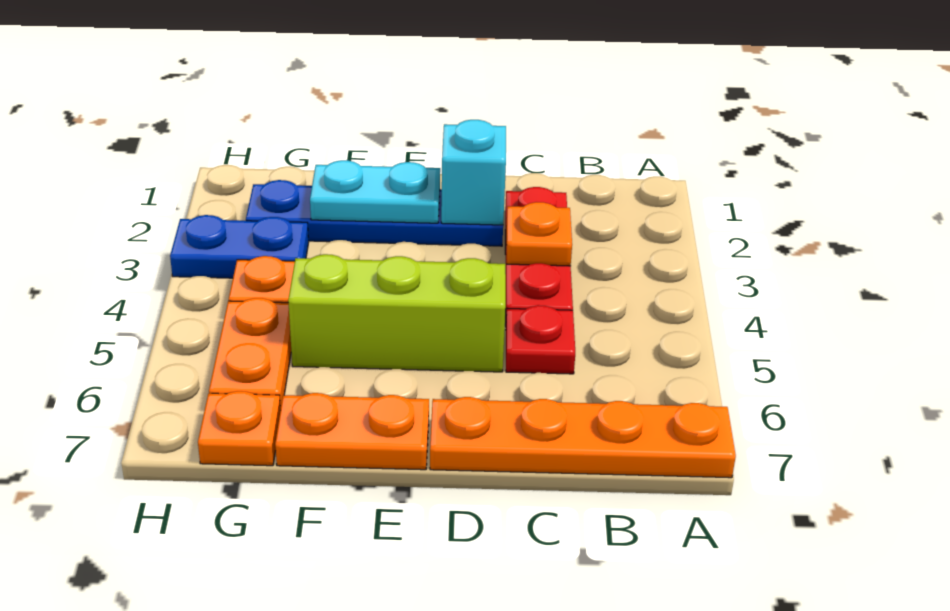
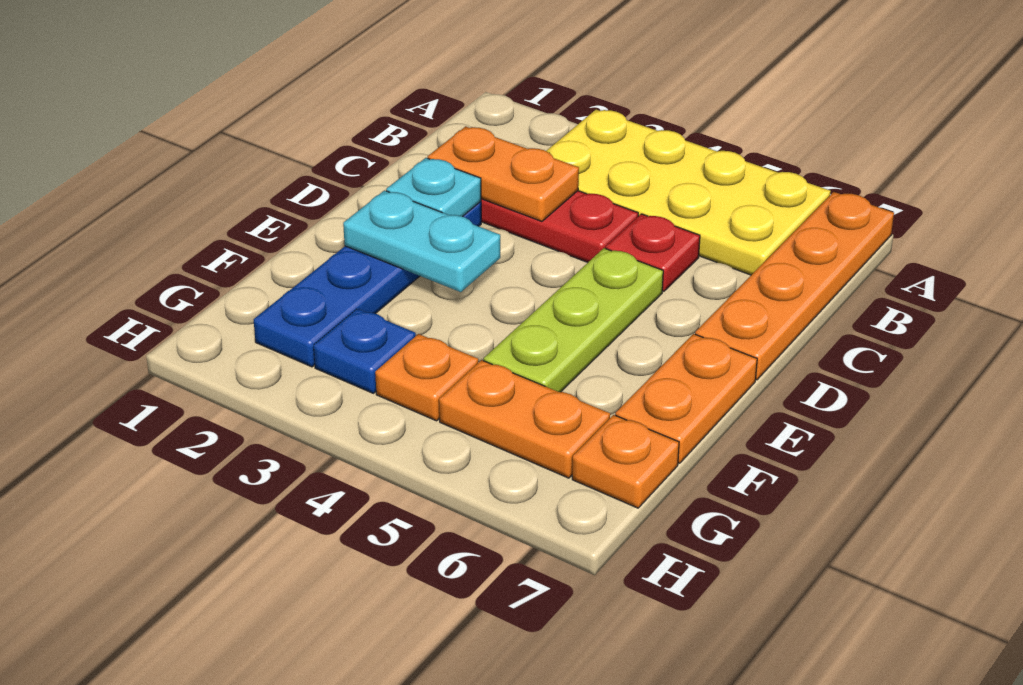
none -> yellow 2x4 plate [547,110,831,275]
orange 1x1 plate [506,202,572,266] -> orange 1x2 plate [428,126,579,221]
cyan 1x1 brick [441,120,506,225] -> cyan 1x1 plate [386,158,481,217]
lime 1x3 brick [288,254,506,372] -> lime 1x3 plate [484,248,663,392]
cyan 1x2 plate [310,160,440,223] -> cyan 1x2 plate turned to [343,190,500,292]
blue 1x2 plate [170,215,309,278] -> blue 1x1 plate [314,309,416,393]

